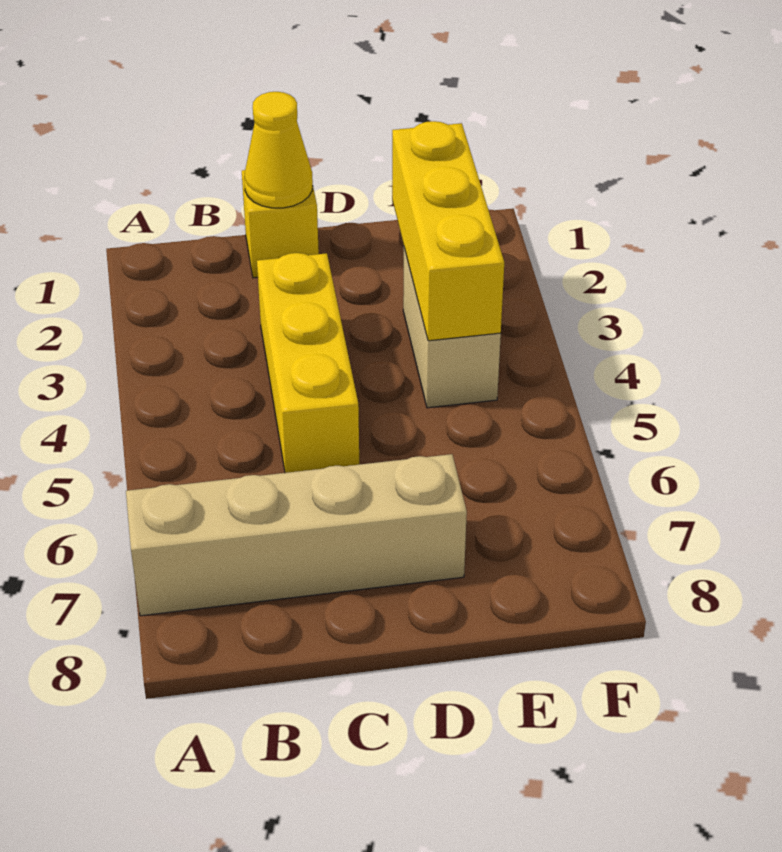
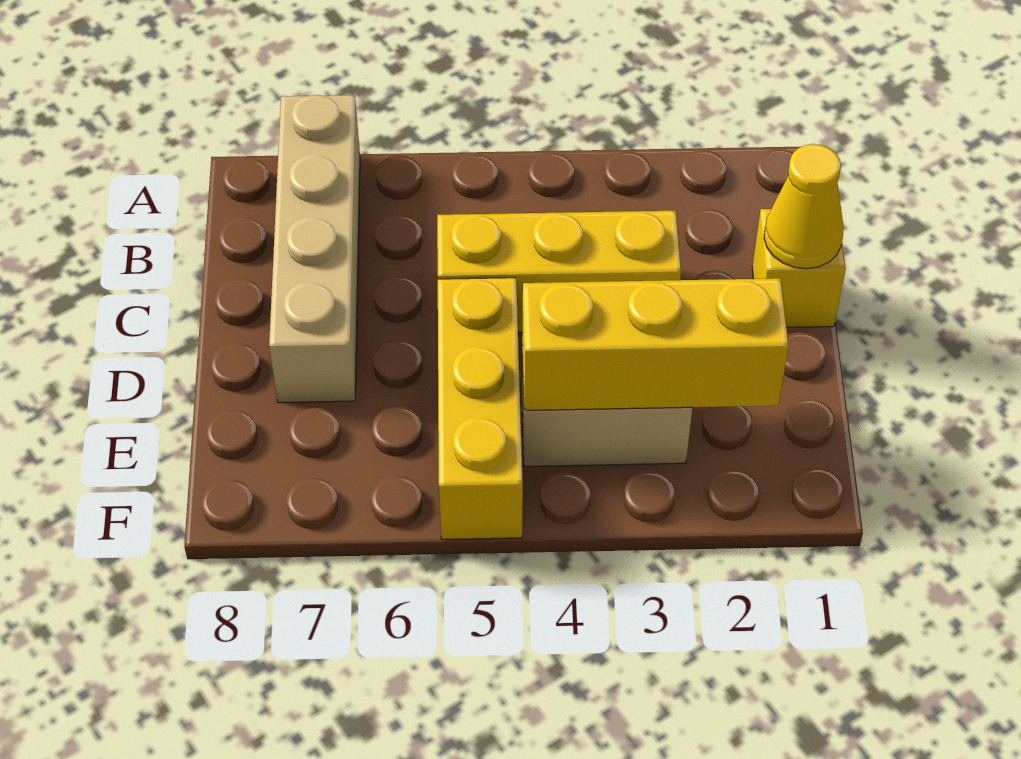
none -> yellow 1x3 brick [438,278,523,539]

